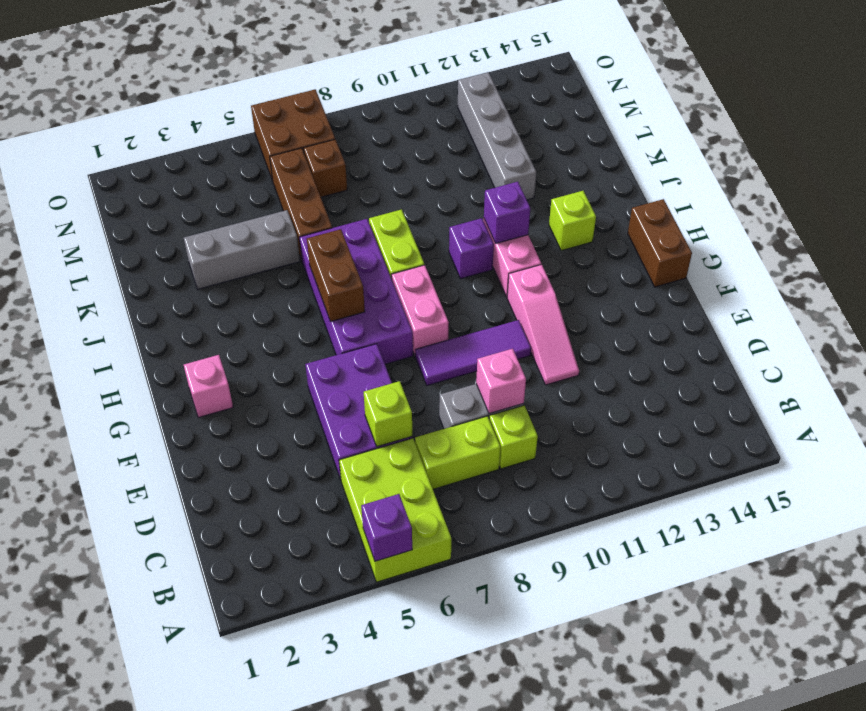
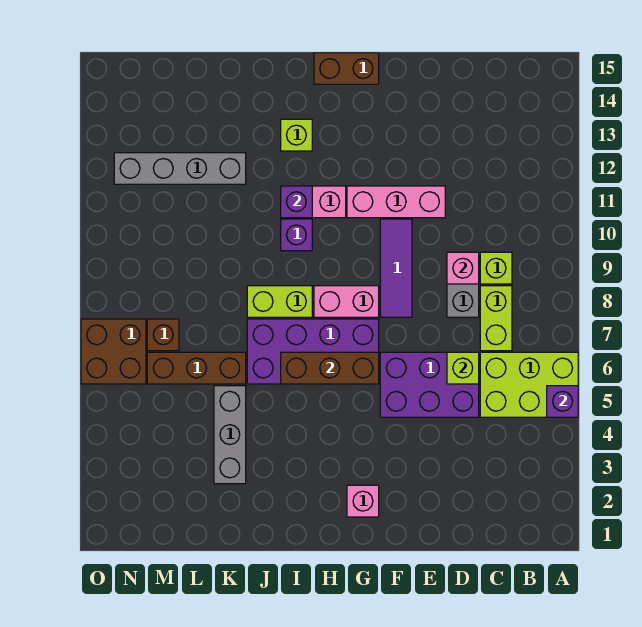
pink 1x3 slope [507,264,579,385] -> pink 1x3 brick [347,186,445,218]
brown 1x2 brick [307,229,365,322] -> brown 1x3 brick [281,352,379,384]

